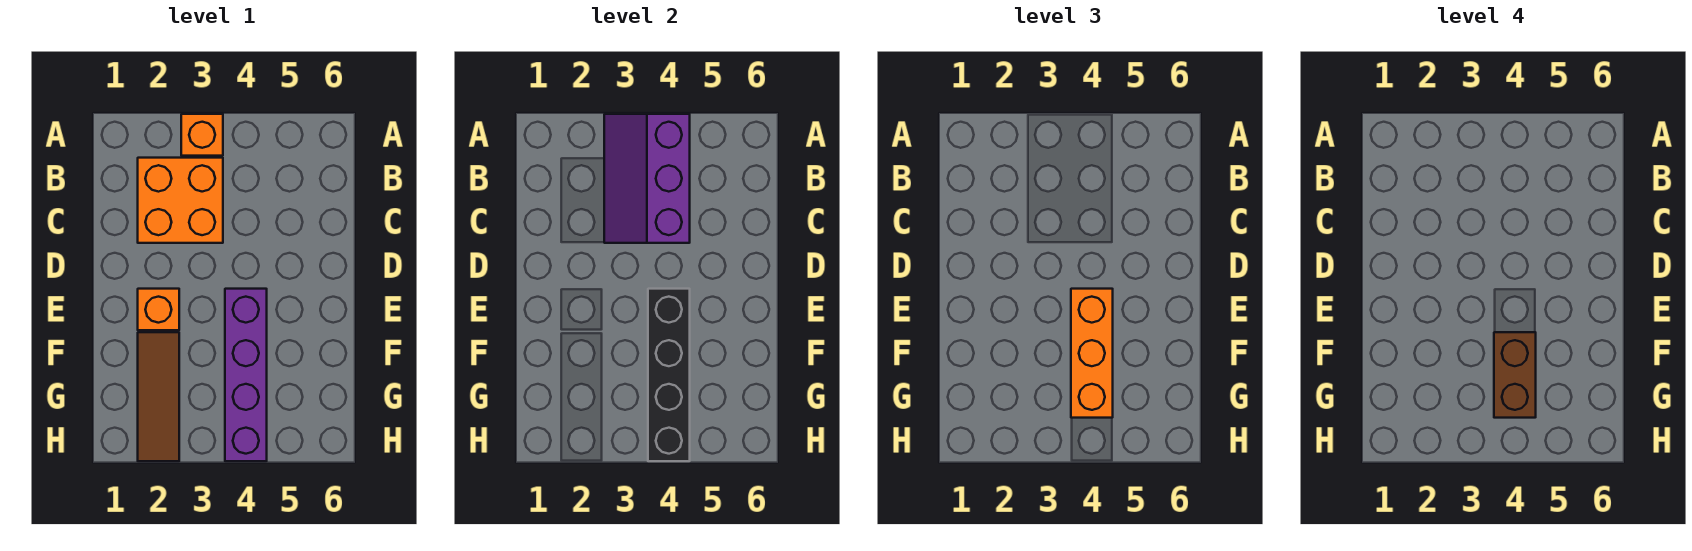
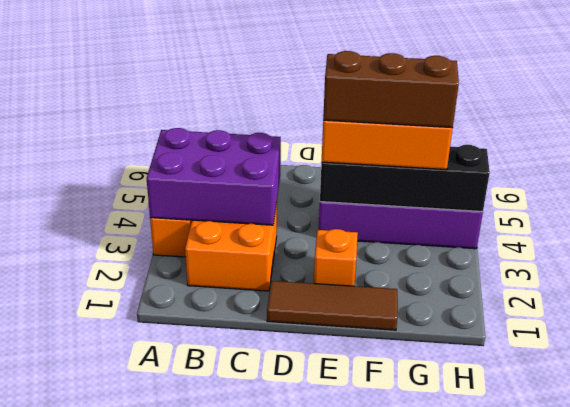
purple 2x3 slope [604,114,690,243] -> purple 2x3 brick [147,128,281,225]
brown 1x3 tile [138,332,179,461] -> brown 1x3 tile moved to [267,281,398,330]
brown 1x2 brick [1494,332,1536,418] -> brown 1x3 brick [323,51,459,128]

